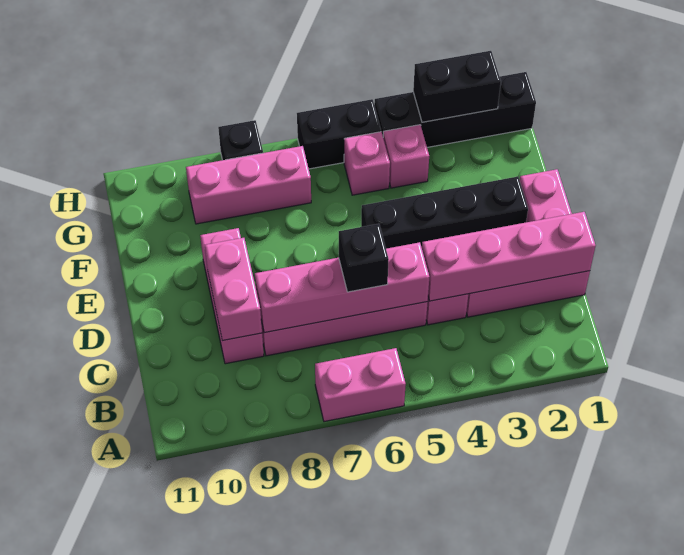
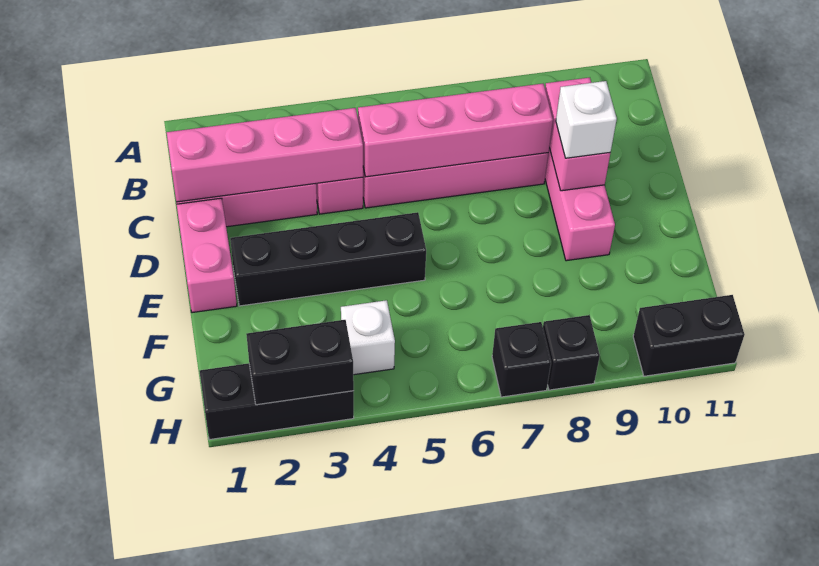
pink 1x2 brick [315,348,406,422] -> none
black 1x1 brick [339,224,389,292] -> black 1x1 brick moved to [492,322,551,397]
none -> white 1x1 brick [556,81,617,158]
pink 1x1 brick [383,125,429,188] -> white 1x1 brick [341,300,395,375]
pink 1x1 brick [344,132,390,195] -> none
pink 1x3 brick [186,146,311,224] -> none
black 1x4 brick [374,72,536,147] -> black 1x3 brick [199,363,354,440]
black 1x2 brick [297,99,381,169] -> black 1x2 brick moved to [633,295,745,376]

